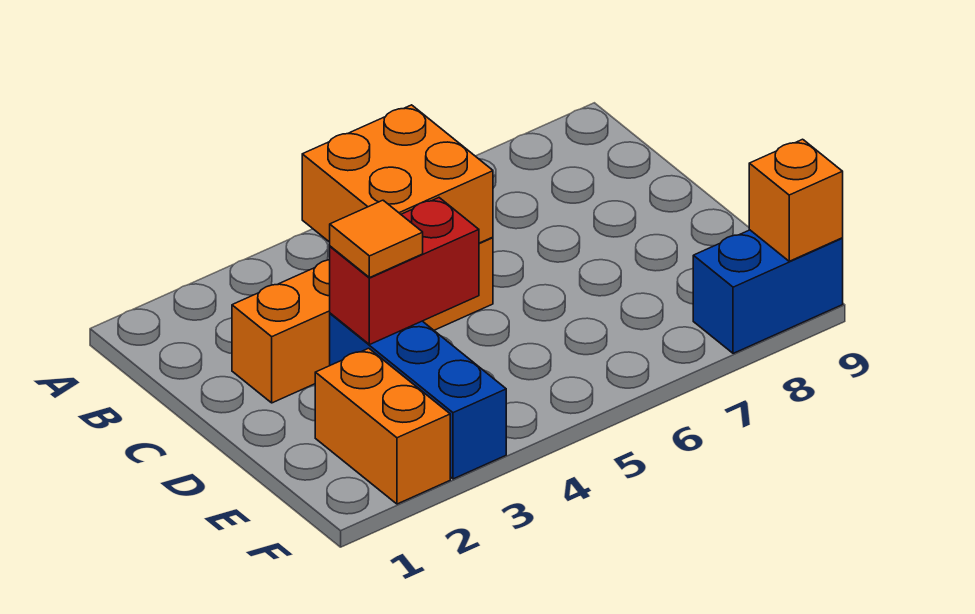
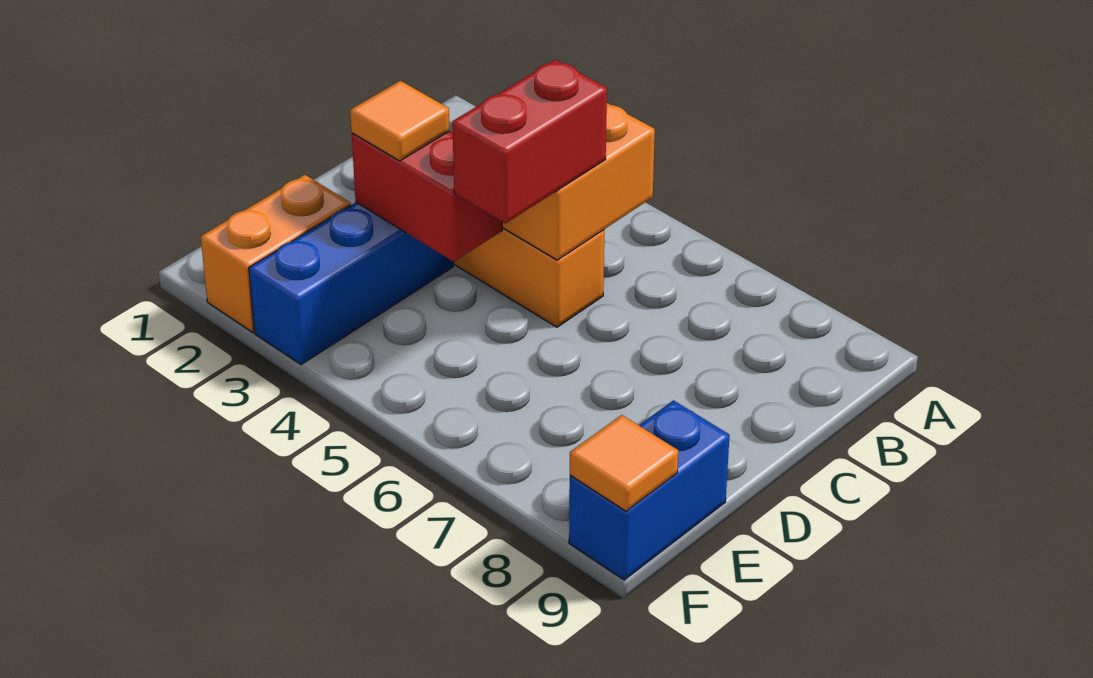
none -> red 1x2 brick [452,60,607,223]
blue 1x2 brick [693,230,843,353] -> blue 1x2 brick turned to [569,400,730,580]
orange 1x1 brick [749,139,843,261] -> orange 1x1 tile [570,415,678,511]

